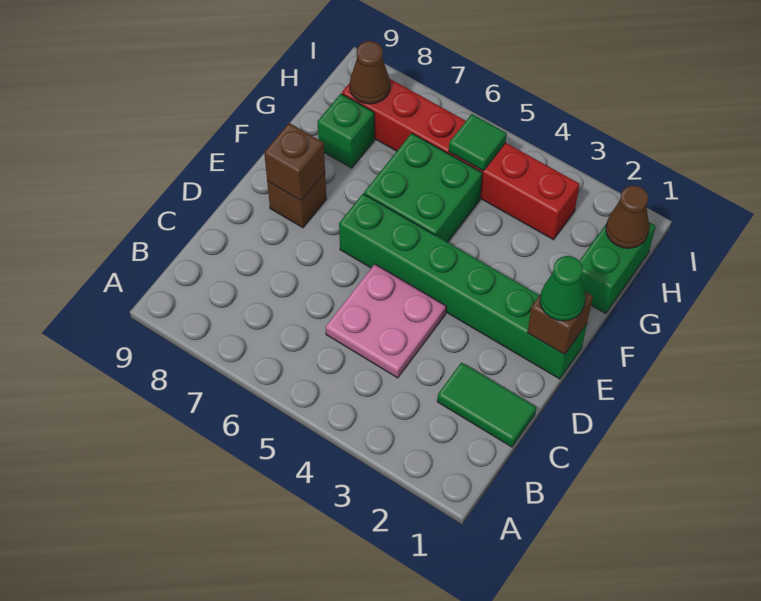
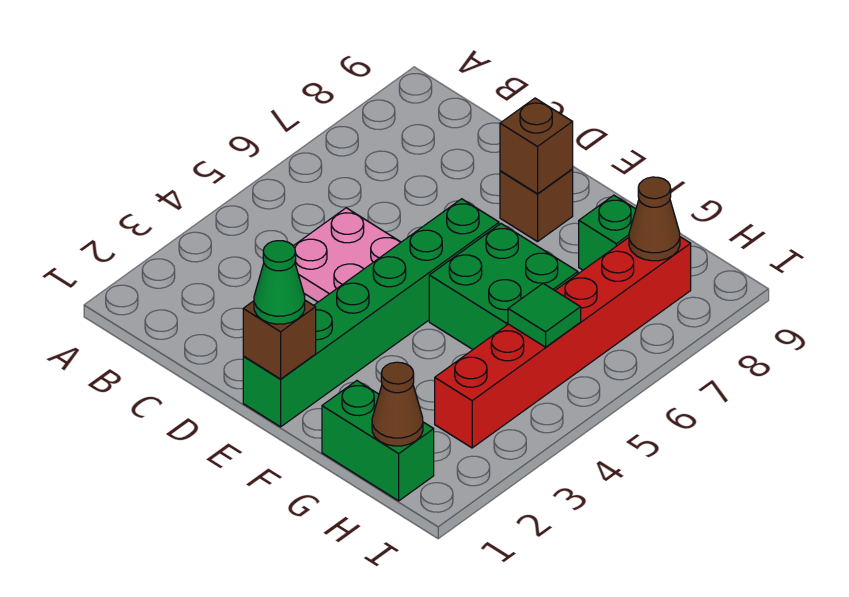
green 1x2 tile [437,362,536,447] -> none

